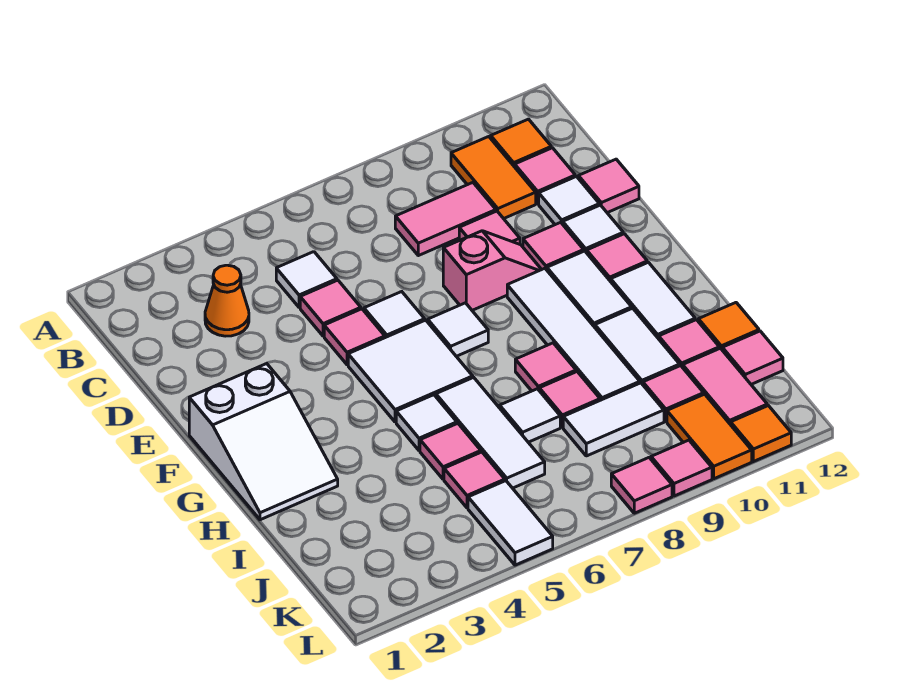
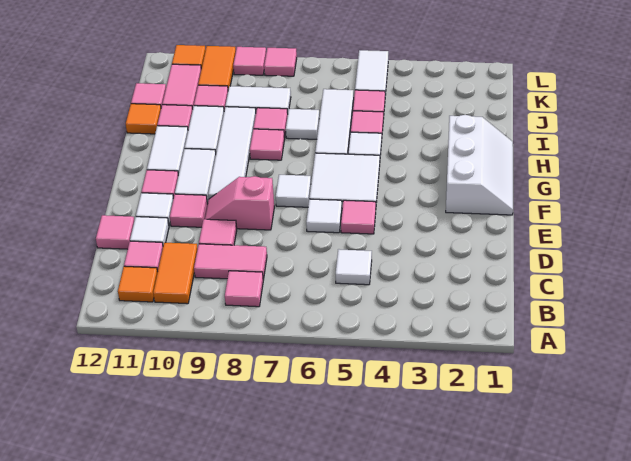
orange 1x1 cone [205,265,249,336] -> none
pink 1x1 tile [300,280,361,336] -> pink 1x1 tile moved to [225,271,263,307]
white 2x3 slope [189,364,338,520] -> white 2x3 slope turned to [446,115,513,215]

